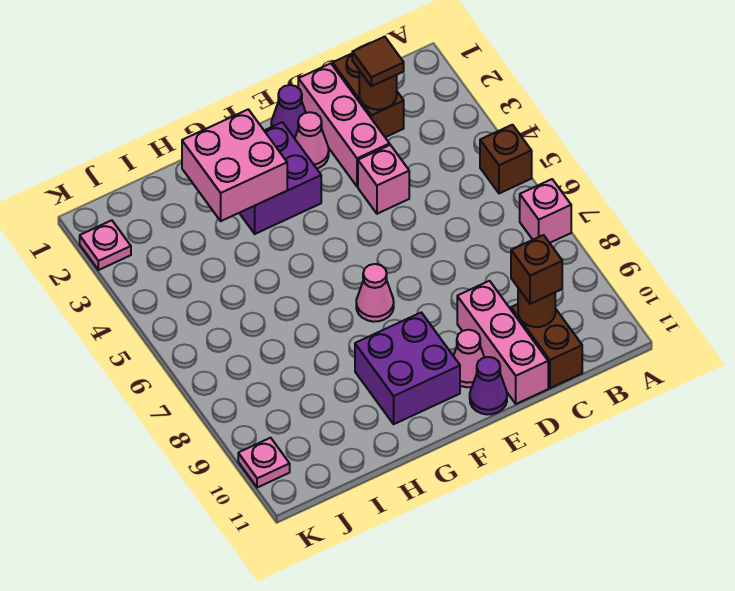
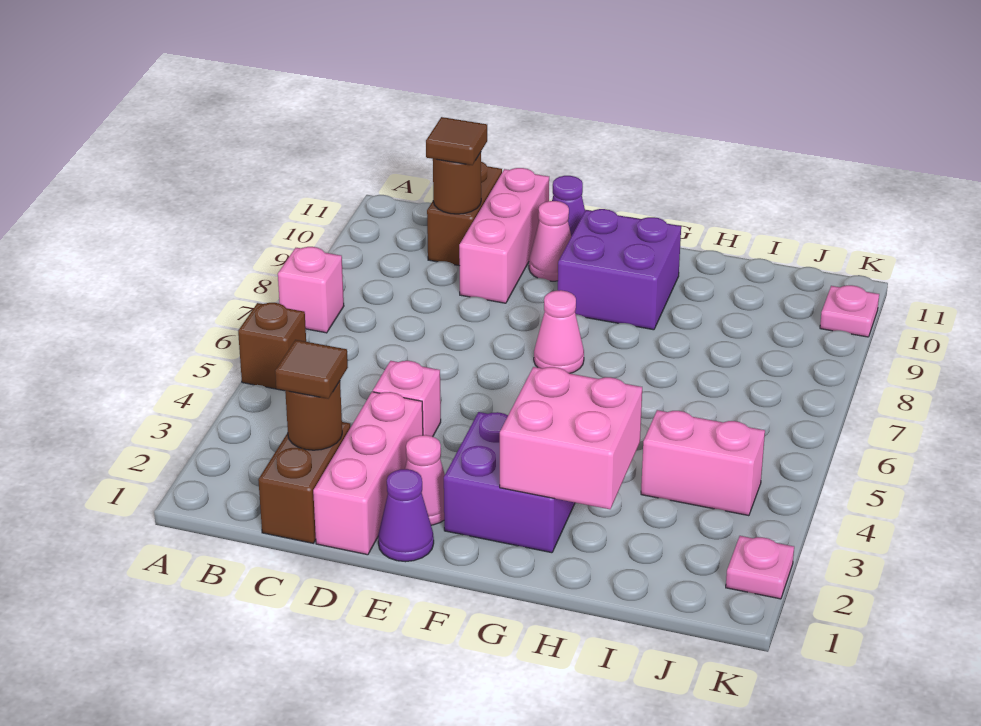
brown 1x1 brick [511,235,562,304] -> brown 1x1 tile [426,117,487,165]
none -> pink 1x2 brick [641,410,765,516]

